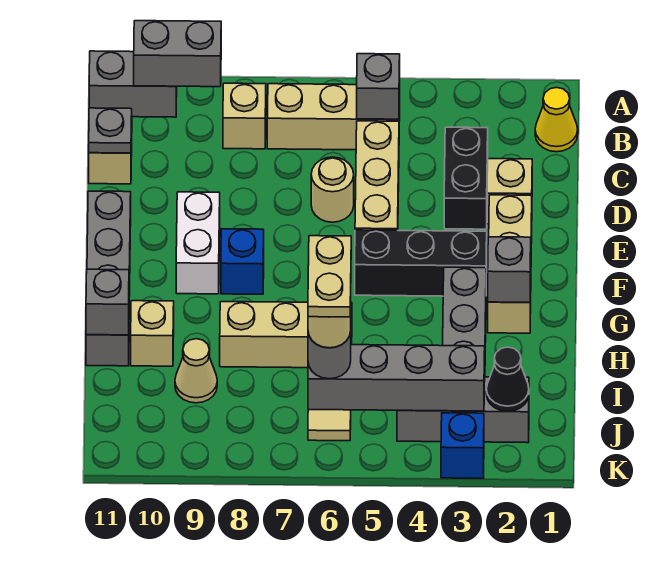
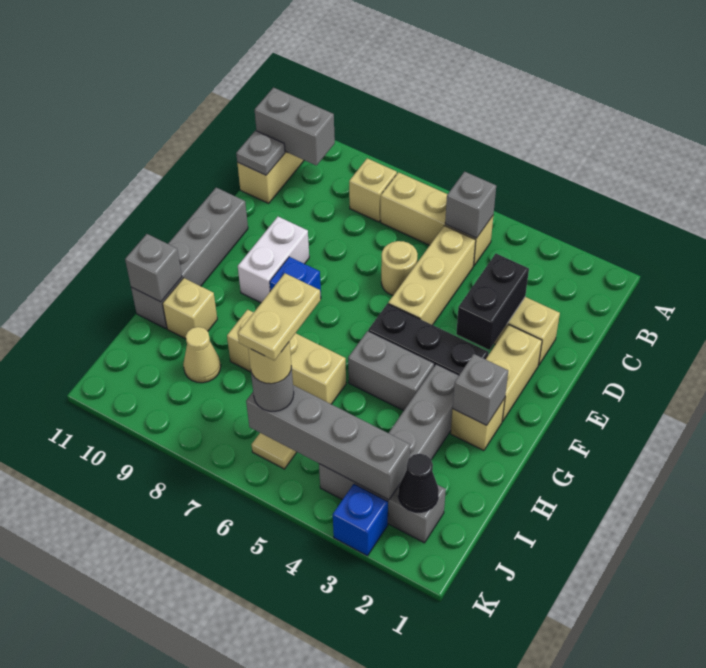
yellow 1x1 cone [535,87,578,152] -> none
grey 1x2 brick [134,21,221,87] -> grey 1x2 brick moved to [348,331,434,411]

